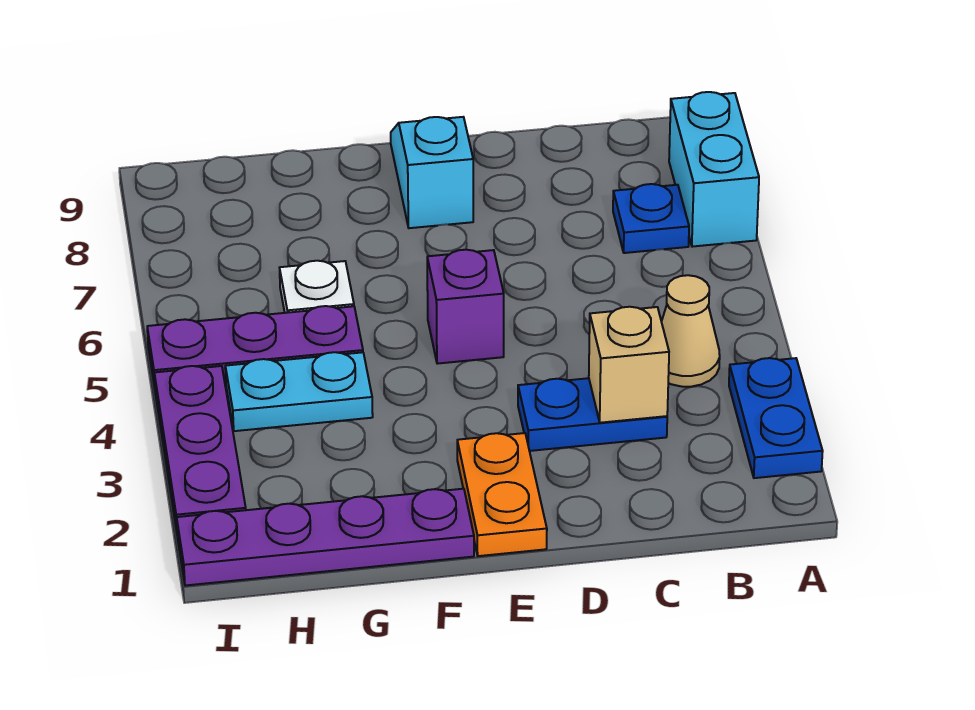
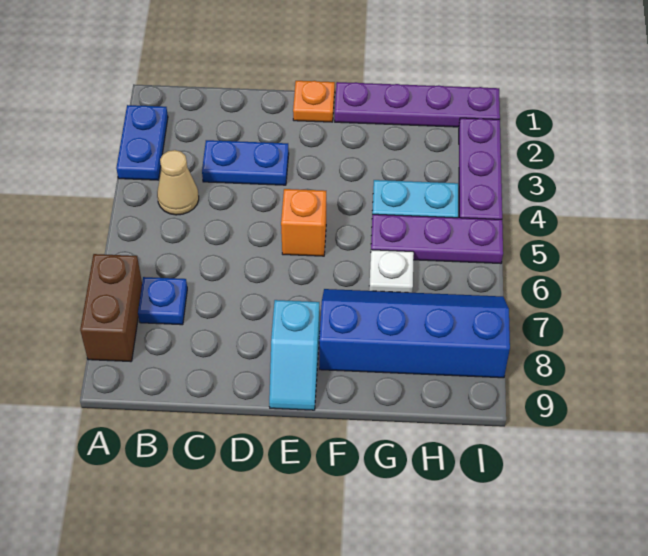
cyan 1x2 brick [669,92,759,247] -> brown 1x2 brick [80,254,142,362]
tan 1x1 brick [589,307,669,423] -> none
orange 1x2 plate [457,433,547,556] -> orange 1x1 plate [293,81,335,122]
purple 1x1 brick [427,250,504,364] -> orange 1x1 brick [281,189,326,256]
none -> blue 2x4 slope [319,289,510,378]

